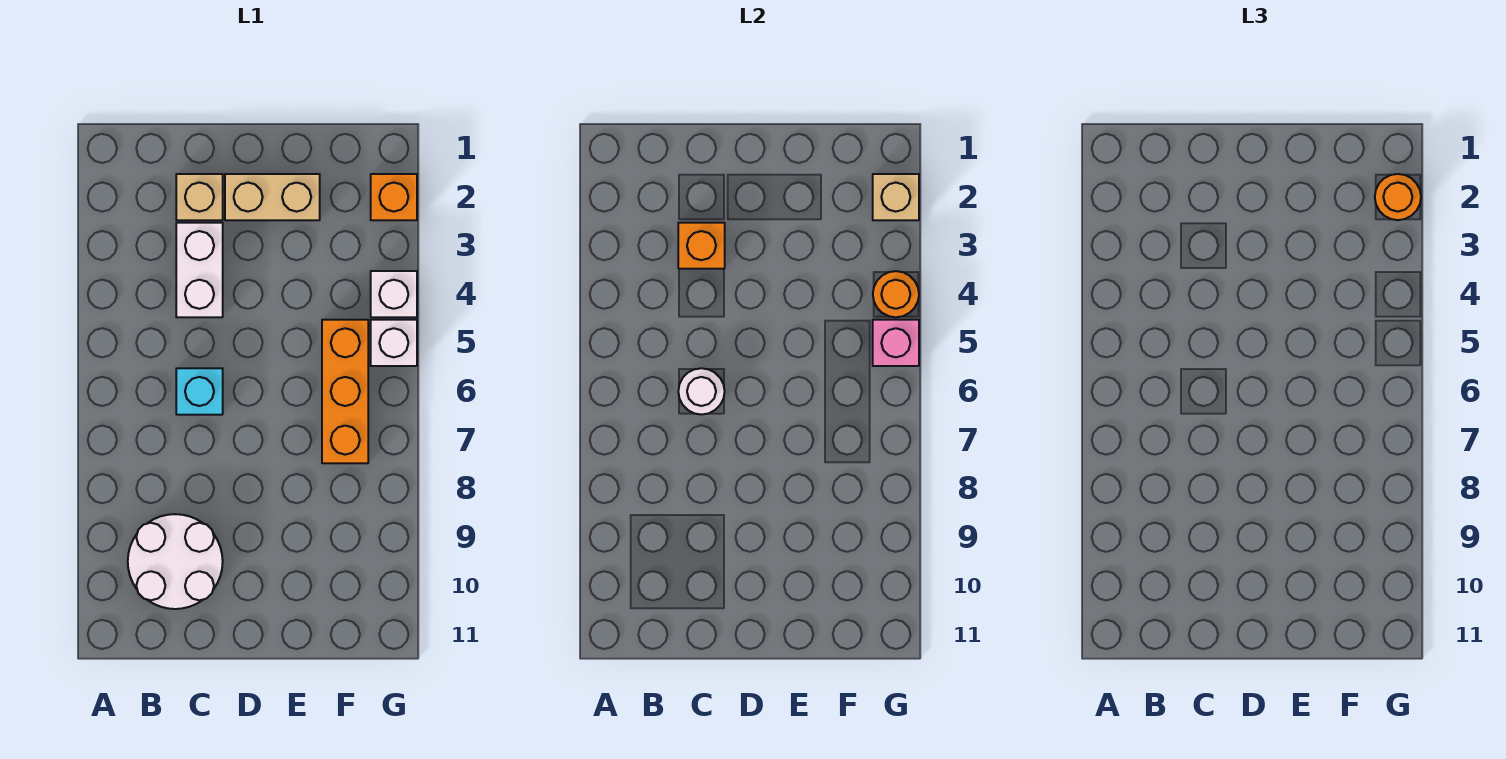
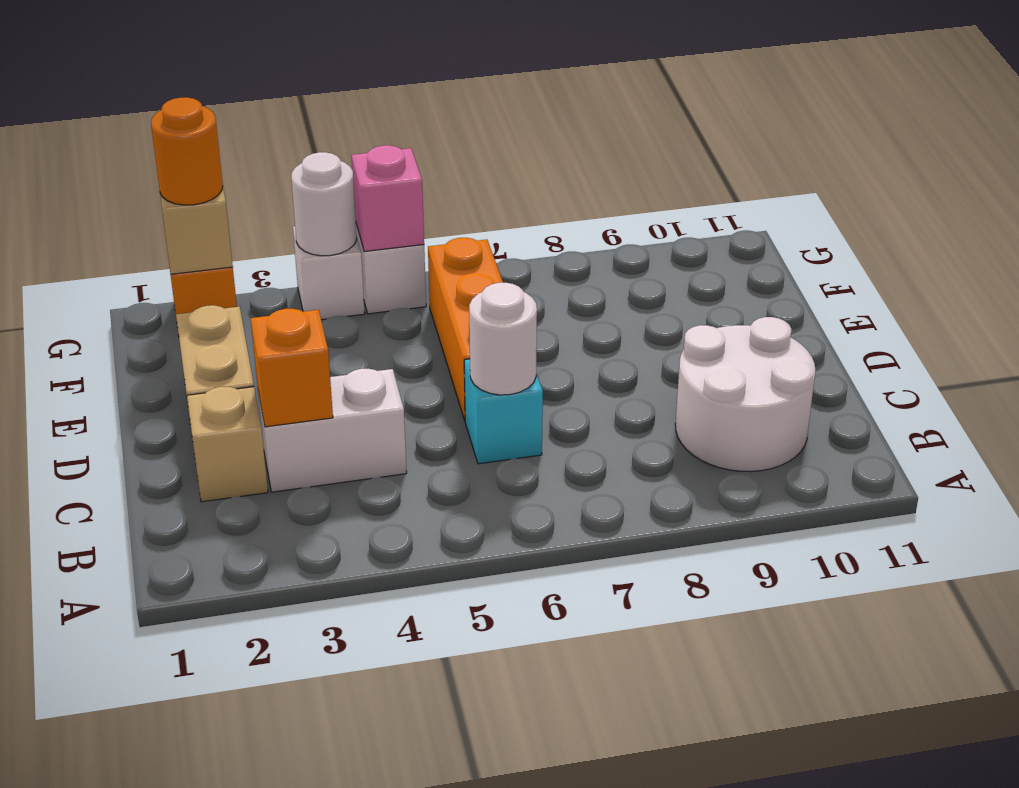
orange 1x3 brick [322,320,368,463] -> orange 1x3 brick turned to [428,238,503,420]
orange 1x1 round brick [873,271,919,317] -> white 1x1 round brick [291,152,357,256]

